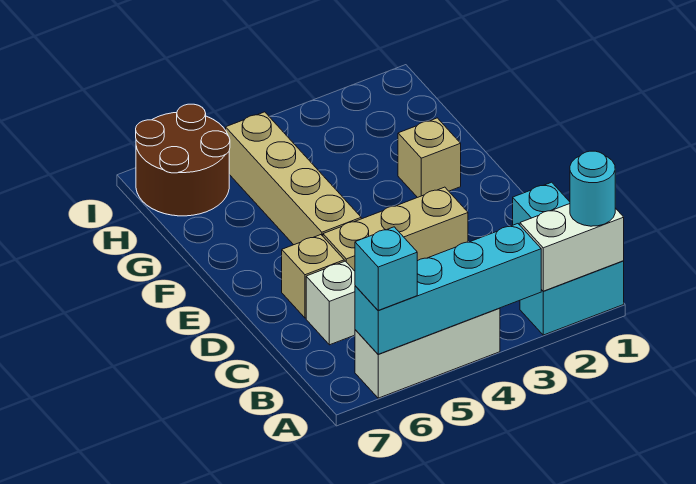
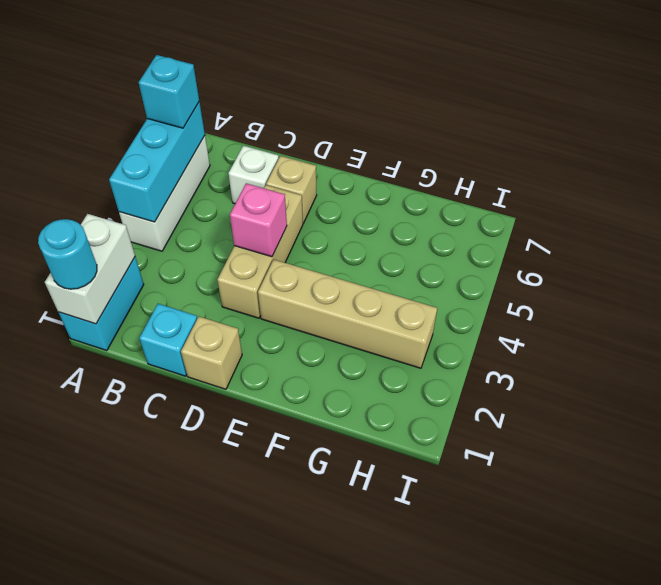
cyan 1x4 brick [355,224,541,354] -> cyan 1x3 brick [109,102,205,222]
none -> pink 1x1 brick [230,183,287,257]
tan 1x4 brick [226,112,361,245] -> tan 1x4 brick moved to [258,259,437,368]
tan 1x1 brick [398,118,461,198] -> tan 1x1 brick moved to [181,317,242,389]
brown 2x2 round brick [136,104,230,216] -> none

